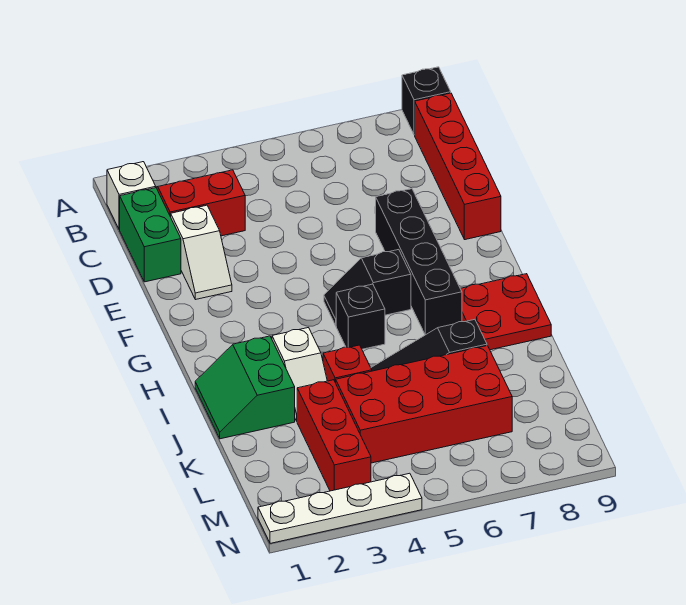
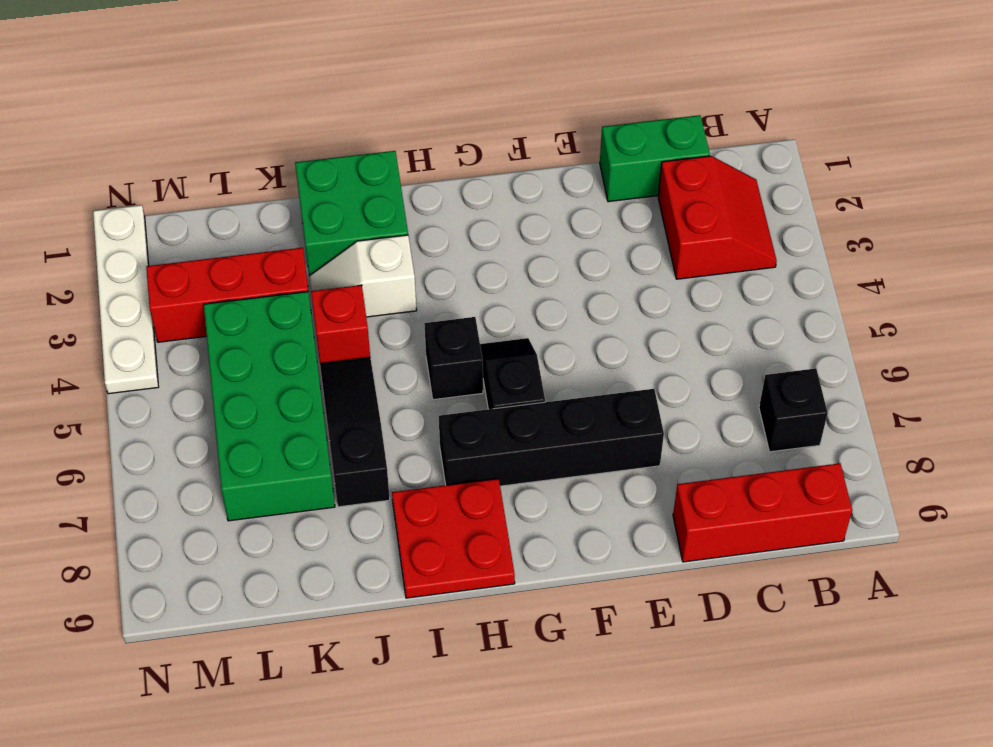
black 1x1 brick [402,67,451,135] -> black 1x1 brick moved to [759,368,828,452]
white 1x1 brick [107,162,156,230] -> none
red 1x4 brick [415,93,501,240] -> red 1x3 brick [673,463,852,562]
white 1x2 slope [171,205,232,300] -> none
green 2x2 slope [195,336,295,439] -> green 2x2 brick [295,151,408,275]
red 2x4 brick [336,346,512,463] -> green 2x4 brick [204,292,335,521]

